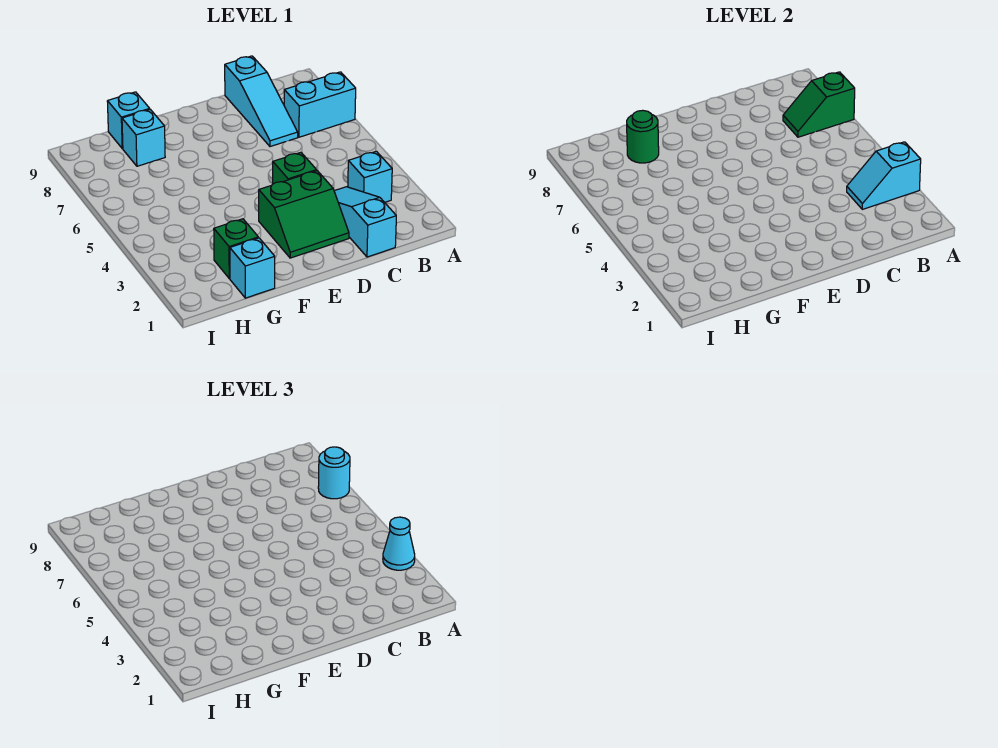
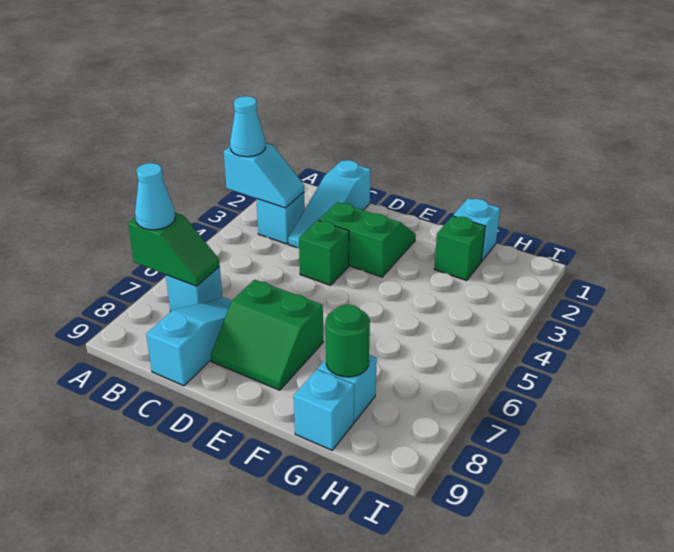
cyan 1x2 brick [284,72,356,137] -> cyan 1x1 brick [166,267,222,312]
cyan 1x1 round brick [318,447,350,499] -> cyan 1x1 cone [135,163,175,230]
none -> green 2x2 slope [211,280,323,390]

